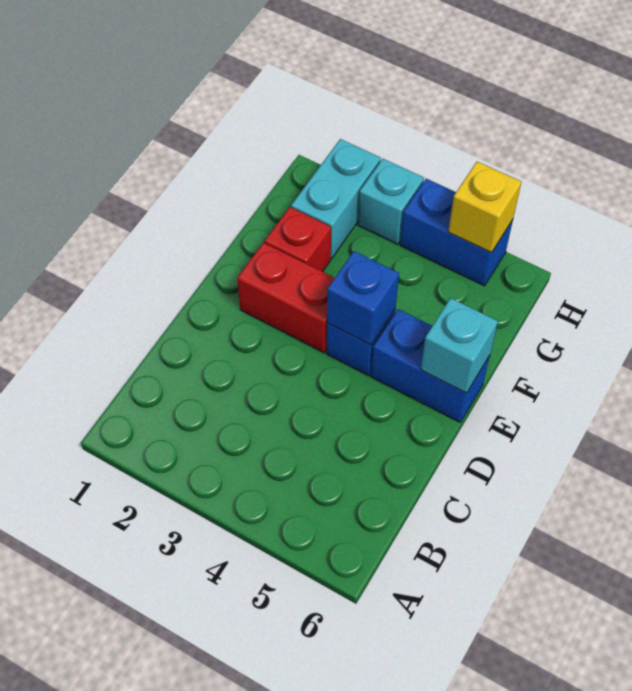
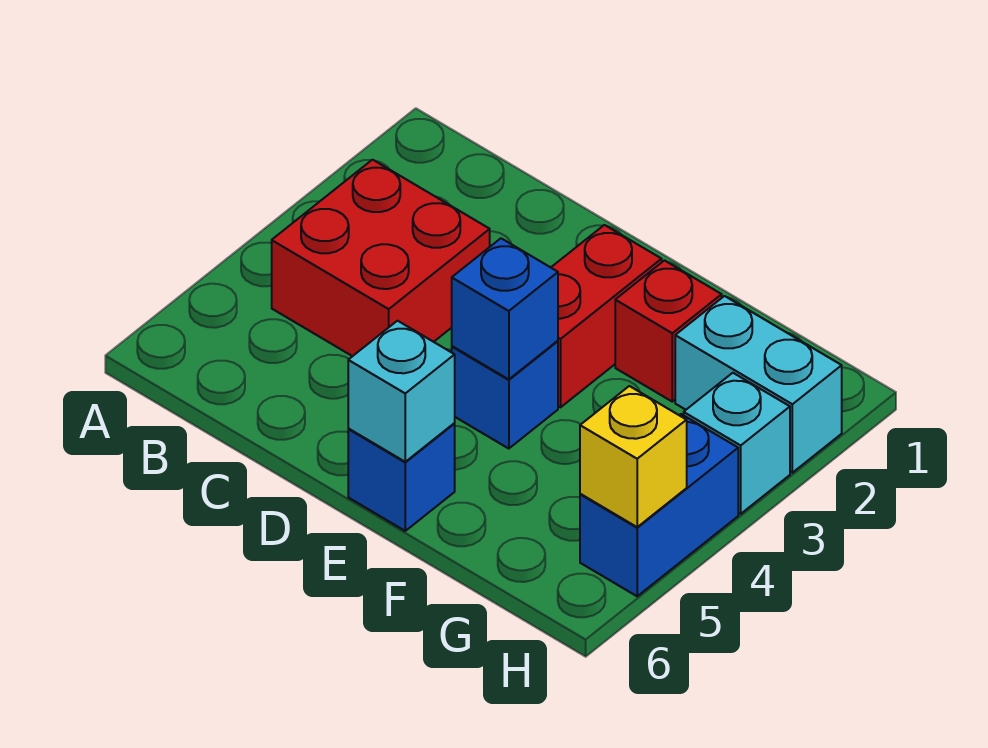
none -> red 2x2 brick [272,160,490,356]
blue 1x2 brick [371,309,490,422] -> blue 1x1 brick [348,424,455,531]

